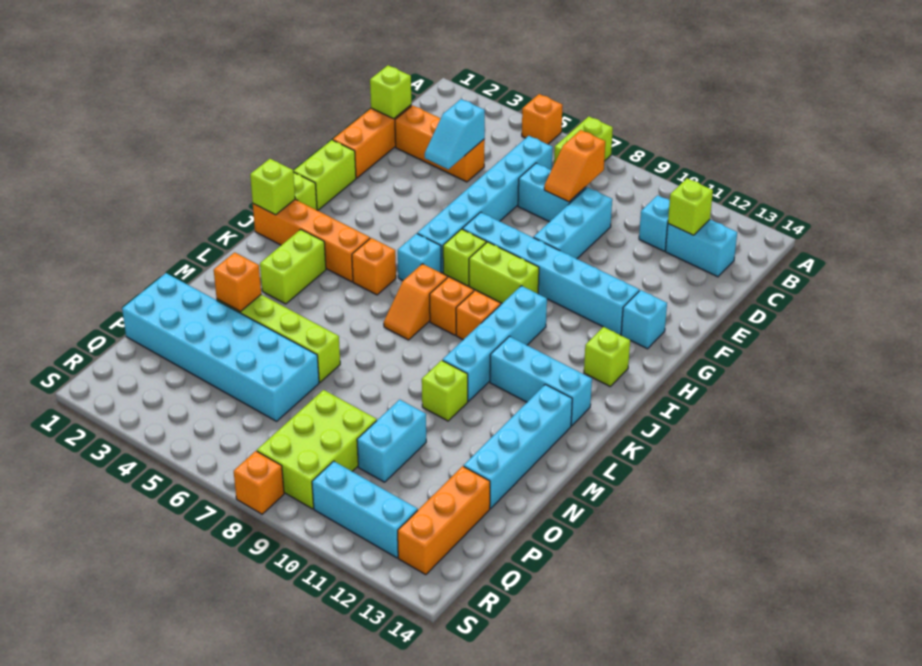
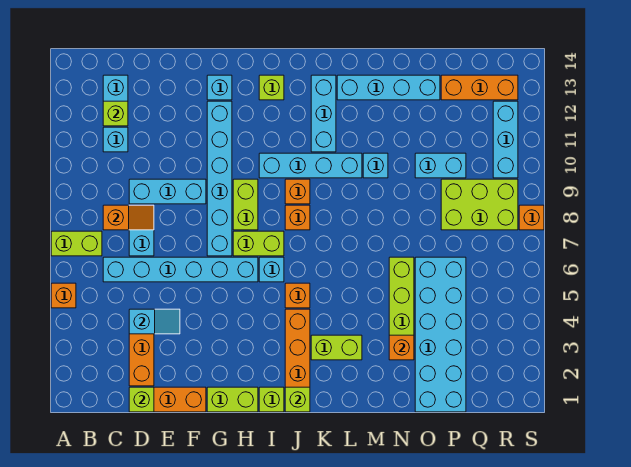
lime 1x1 brick [443,229,486,286] -> lime 1x2 brick [233,231,284,256]
orange 1x2 slope [384,264,447,340] -> none
lime 1x1 brick [422,360,468,421] -> cyan 1x1 brick [363,153,388,178]

